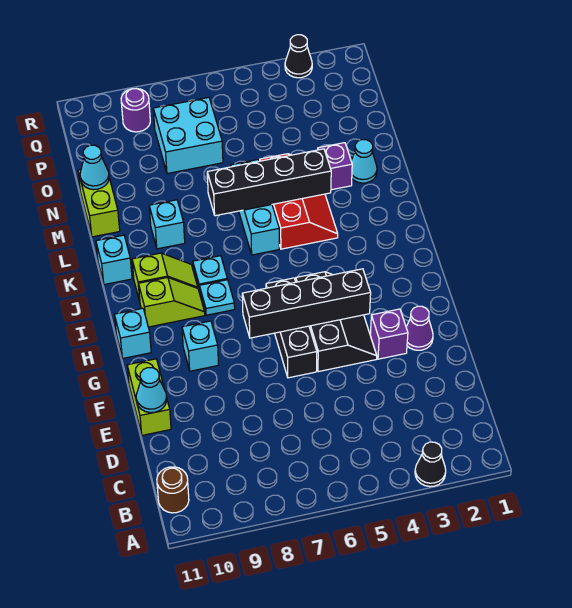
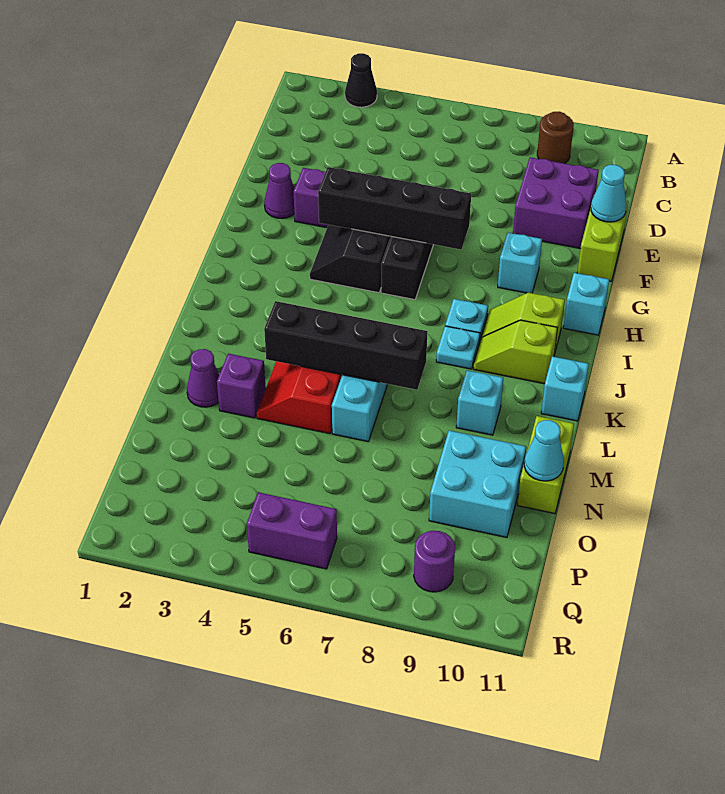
brown 1x1 round brick [157,467,189,513] -> brown 1x1 round brick moved to [537,112,574,164]
none -> purple 2x2 brick [513,157,599,249]
cyan 1x1 cone [351,140,377,183] -> purple 1x1 cone [187,349,219,407]
cyan 2x2 brick [153,98,223,174] -> cyan 2x2 brick moved to [429,431,526,537]
none -> purple 1x2 brick [247,492,337,569]
black 1x1 cone [285,35,312,78] -> none

